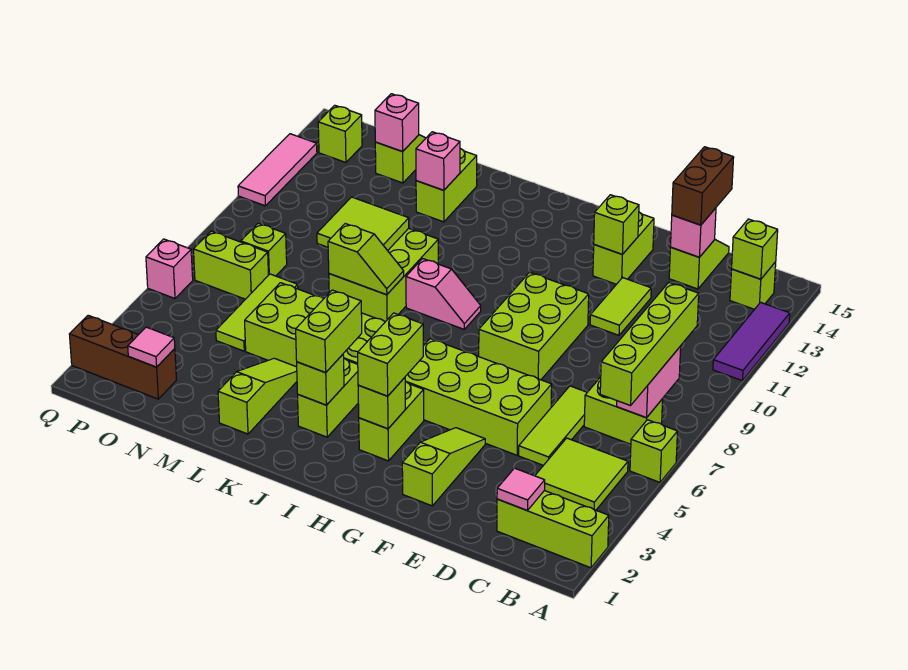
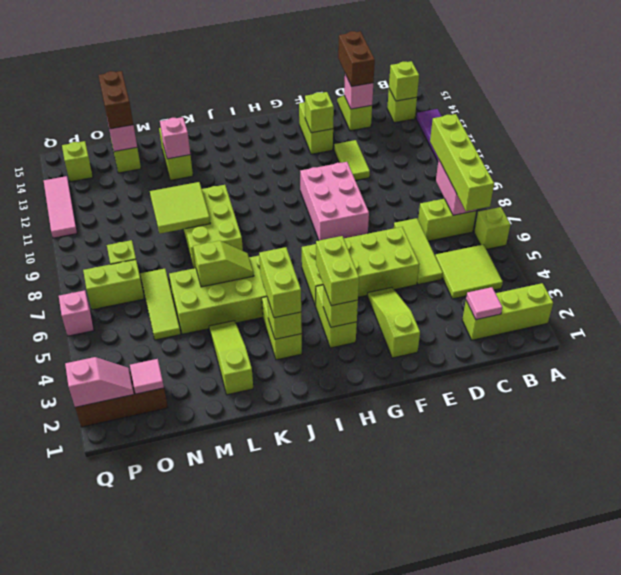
lime 2x3 brick [479,272,589,380] -> pink 2x3 brick [300,162,369,240]
pink 1x2 slope [406,259,481,329] -> pink 1x2 slope moved to [65,357,134,407]
lime 1x2 slope [328,224,404,295] -> lime 1x2 slope moved to [193,241,254,287]
none -> brown 1x2 brick [98,71,133,129]

